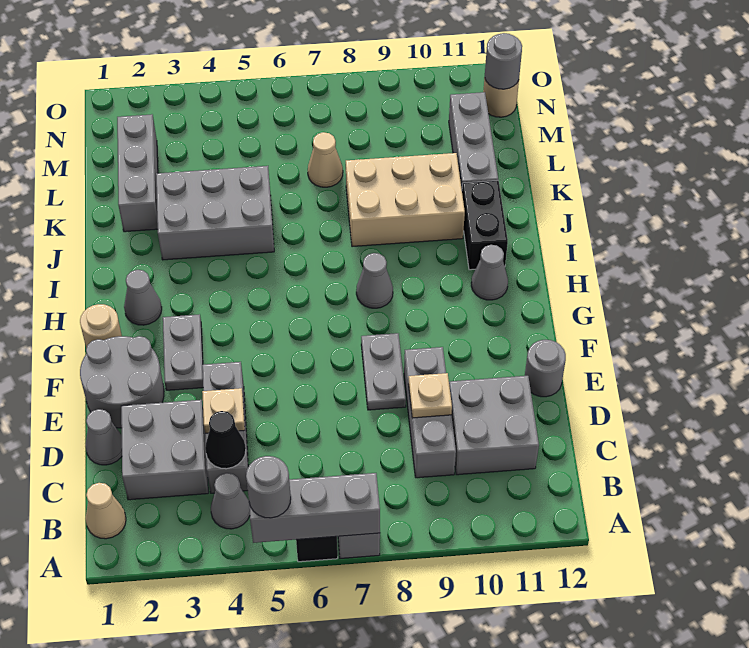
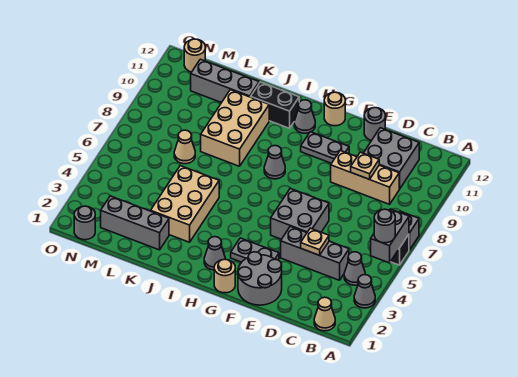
grey 1x3 brick [249,473,380,543] -> grey 1x2 brick [371,209,409,263]
grey 2x2 brick [121,400,208,500] -> grey 2x2 brick moved to [271,188,329,239]
black 1x1 cone [205,411,246,469] -> none
grey 1x3 brick [404,347,456,478] -> tan 1x3 brick [331,151,399,204]
grey 1x1 cone [85,409,122,465] -> grey 1x1 cone moved to [354,275,375,308]
grey 1x2 plate [361,333,406,410] -> grey 1x2 plate moved to [301,132,349,163]
none -> tan 1x1 round brick [324,92,345,126]
grey 2x3 brick [156,166,274,260] -> tan 2x3 brick [151,166,219,242]
grey 1x1 round brick [485,33,522,89] -> grey 1x1 round brick moved to [74,206,95,240]

